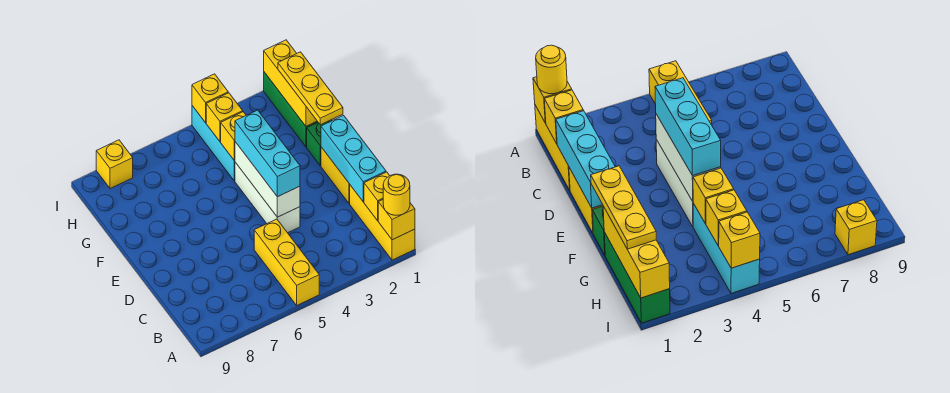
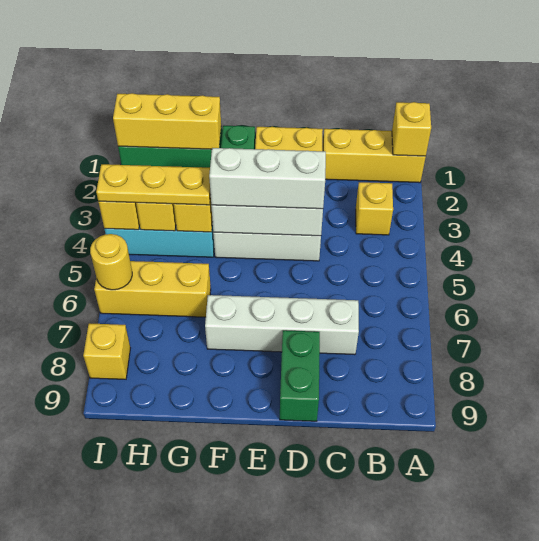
yellow 1x1 round brick [383,174,410,215] -> yellow 1x1 round brick moved to [90,234,132,290]
yellow 1x3 brick [254,219,319,305] -> yellow 1x3 brick moved to [94,261,211,317]
yellow 1x1 brick [364,172,390,221] -> yellow 1x1 brick moved to [356,182,393,235]
cyan 1x3 brick [321,115,386,202] -> none
none -> white 1x4 brick [205,295,359,355]
cyan 1x3 brick [235,110,300,197] -> white 1x3 brick [209,148,326,209]
none -> green 1x2 brick [280,330,320,421]
yellow 1x3 plate [278,52,343,125] -> yellow 1x3 plate moved to [96,164,211,205]

